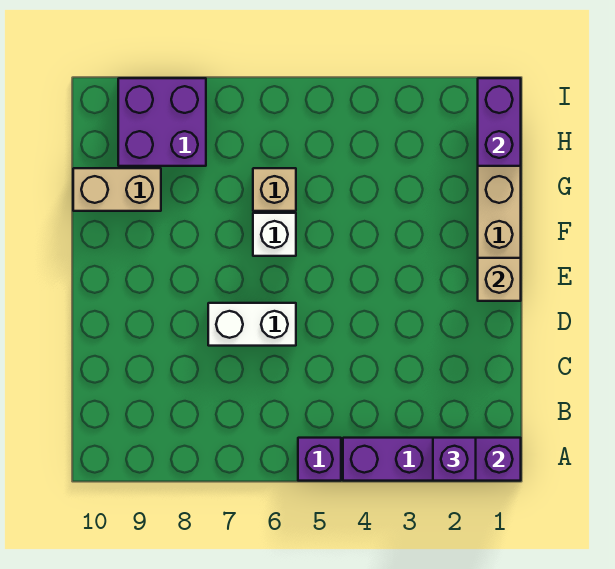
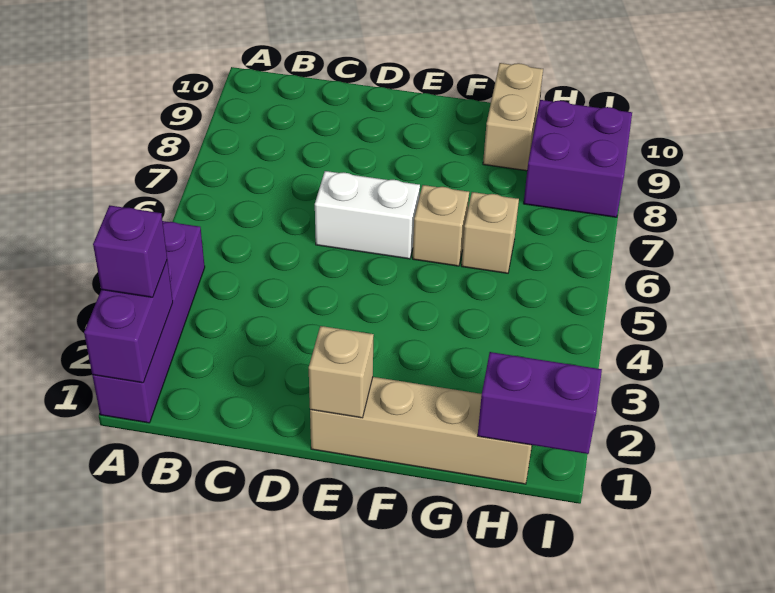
purple 1x1 brick [298,438,341,481] -> none
white 1x2 brick [208,303,296,346] -> white 1x2 brick turned to [315,171,420,259]
white 1x1 brick [253,213,296,256] -> tan 1x1 brick [413,185,469,266]

